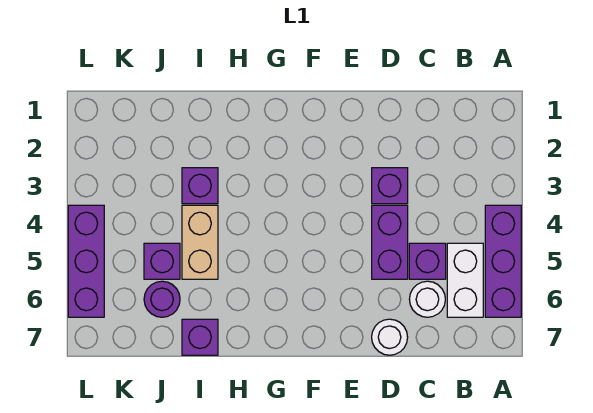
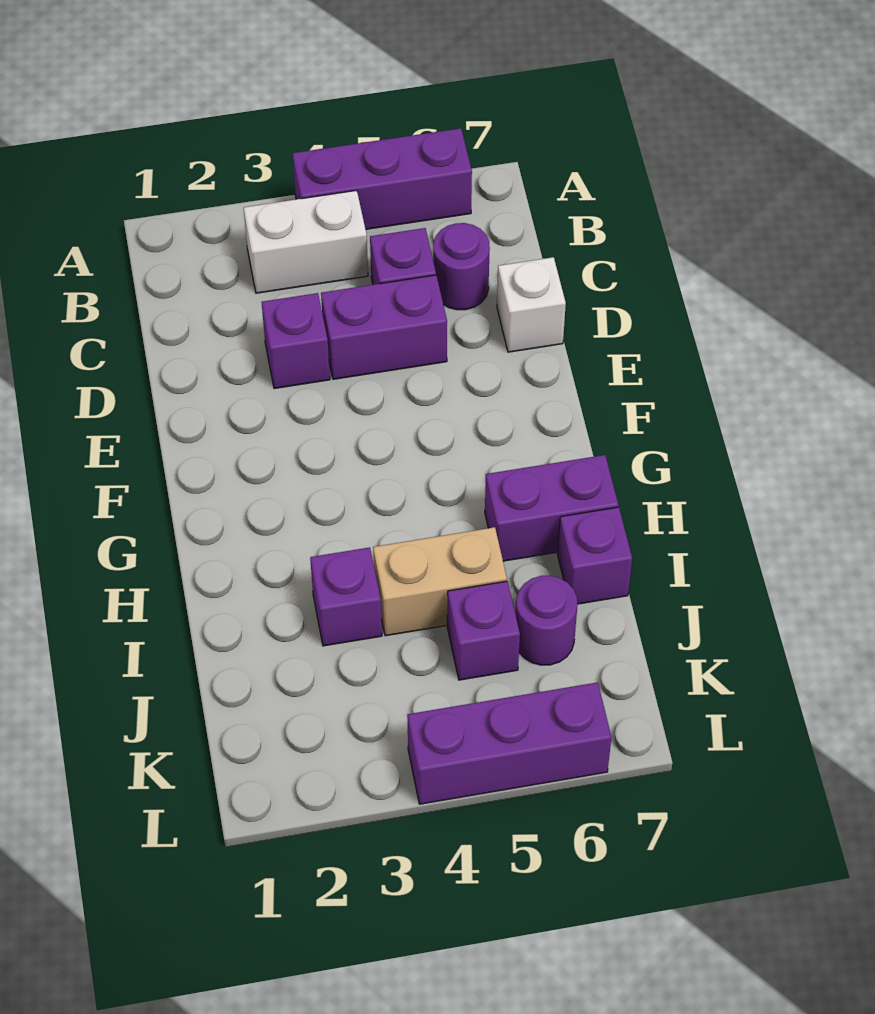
white 1x2 brick [447,243,483,317] -> white 1x2 brick moved to [244,190,368,293]
white 1x1 round brick [409,281,445,317] -> purple 1x1 round brick [433,223,490,310]
white 1x1 round brick [372,319,408,355] -> white 1x1 brick [497,257,566,352]
none -> purple 1x2 brick [485,455,618,561]

